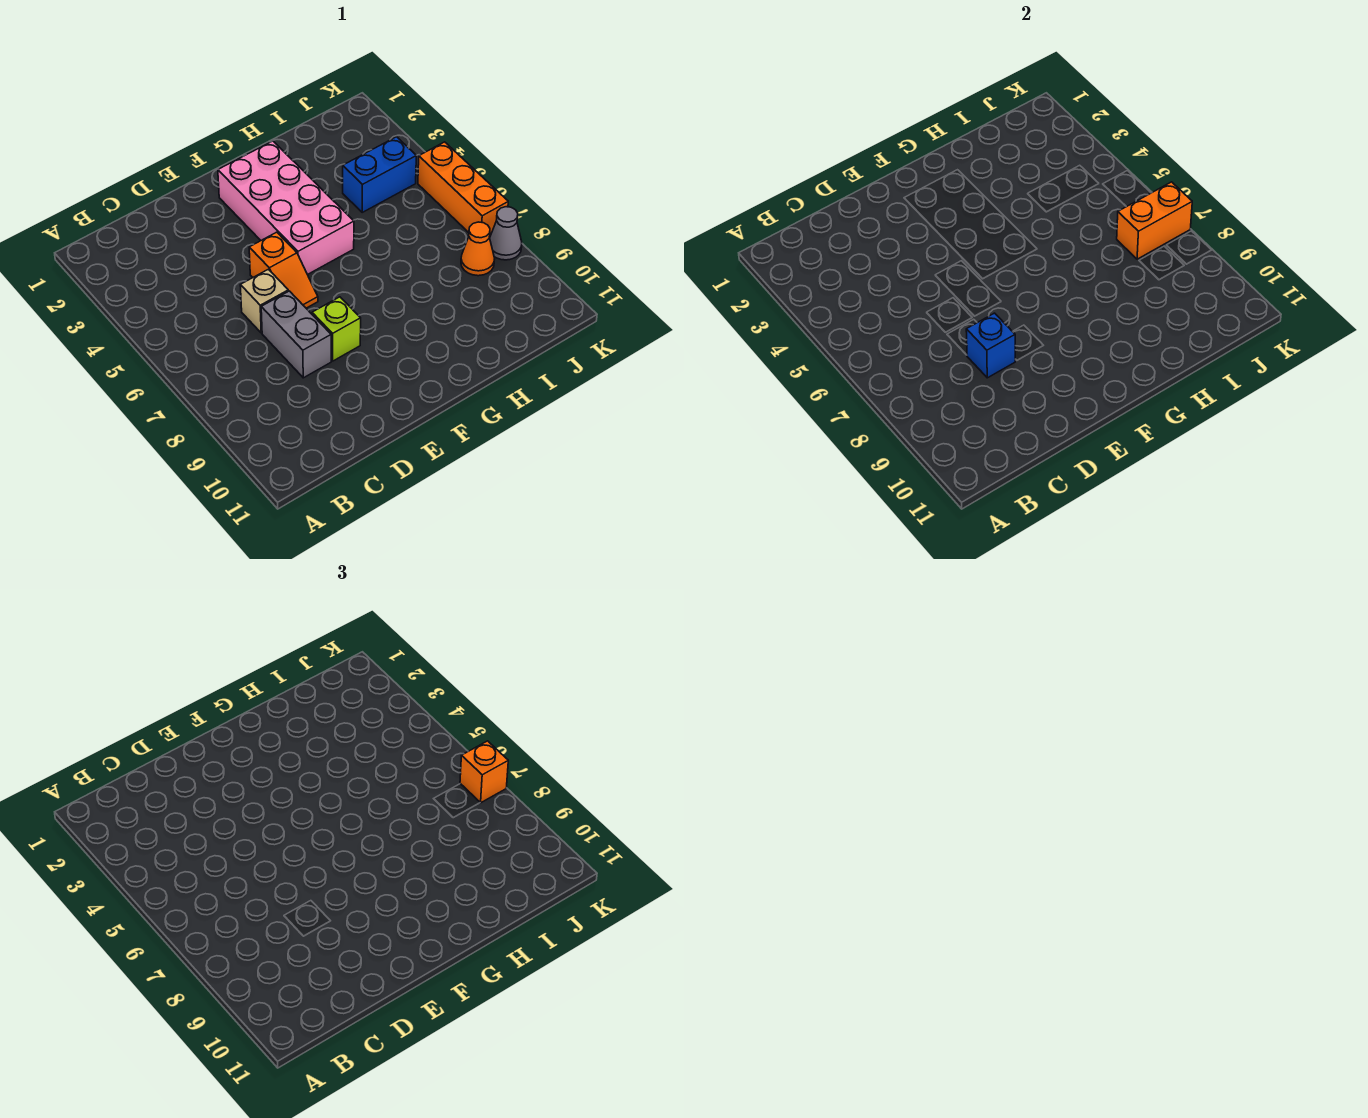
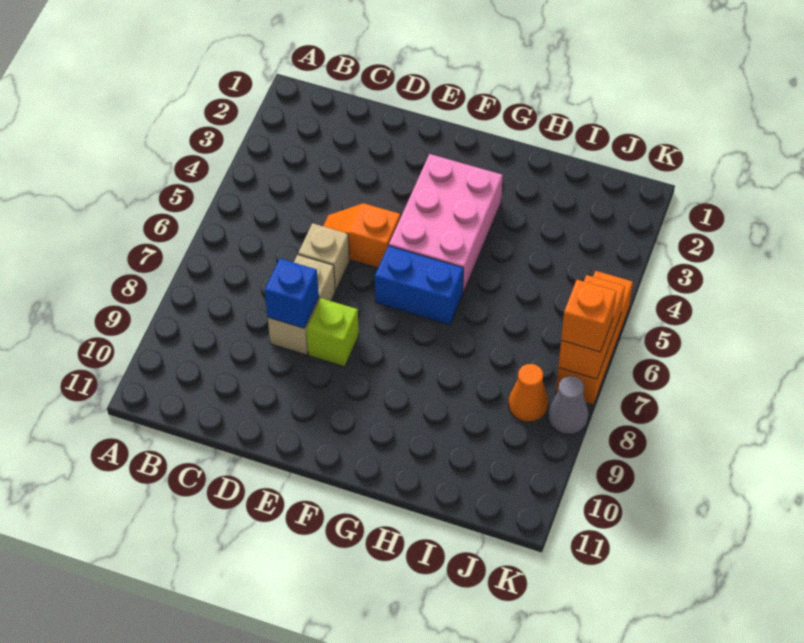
grey 1x2 brick [261,291,331,378] -> tan 1x2 brick [268,255,335,355]
orange 1x2 slope [249,232,318,308] -> orange 1x2 slope turned to [323,203,400,268]
pink 2x4 brick [218,141,354,274] -> pink 2x3 brick [389,154,503,292]
blue 1x2 brick [343,137,416,212] -> blue 1x2 brick moved to [375,246,463,325]
orange 1x2 brick [1117,182,1192,259] -> orange 1x2 brick turned to [558,275,625,379]

